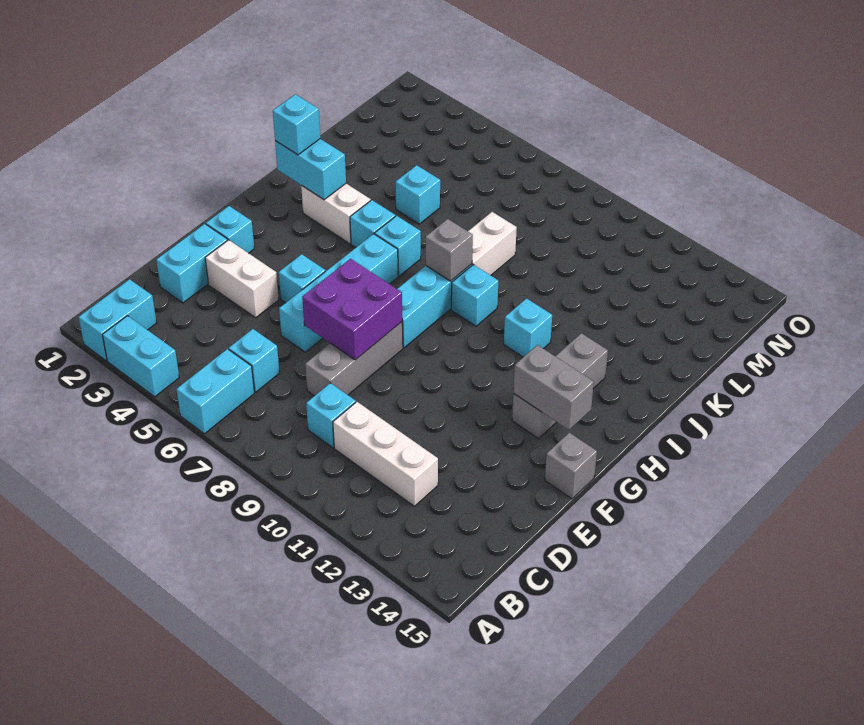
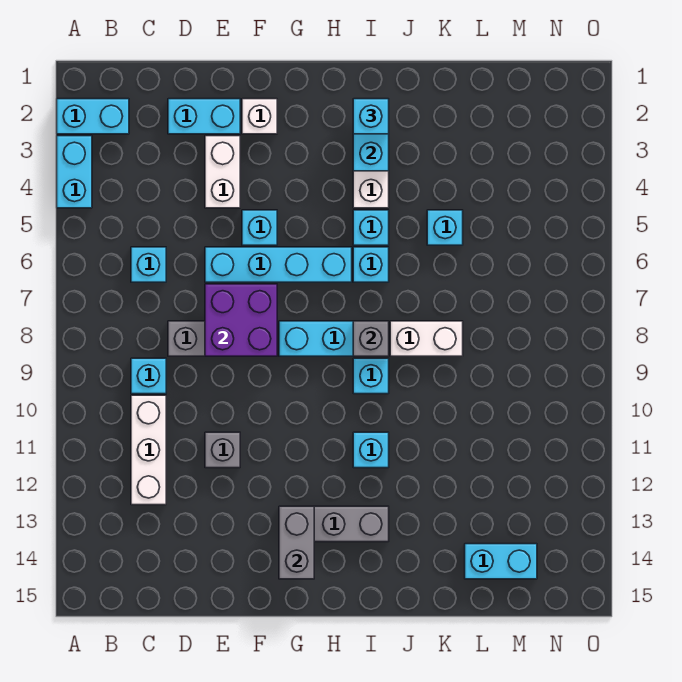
cyan 1x2 brick [177,349,254,434] -> cyan 1x2 brick moved to [465,544,537,579]
cyan 1x1 brick [206,206,254,253] -> white 1x1 brick [242,99,277,134]
grey 1x1 brick [545,433,597,499] -> grey 1x1 brick moved to [205,432,240,468]

